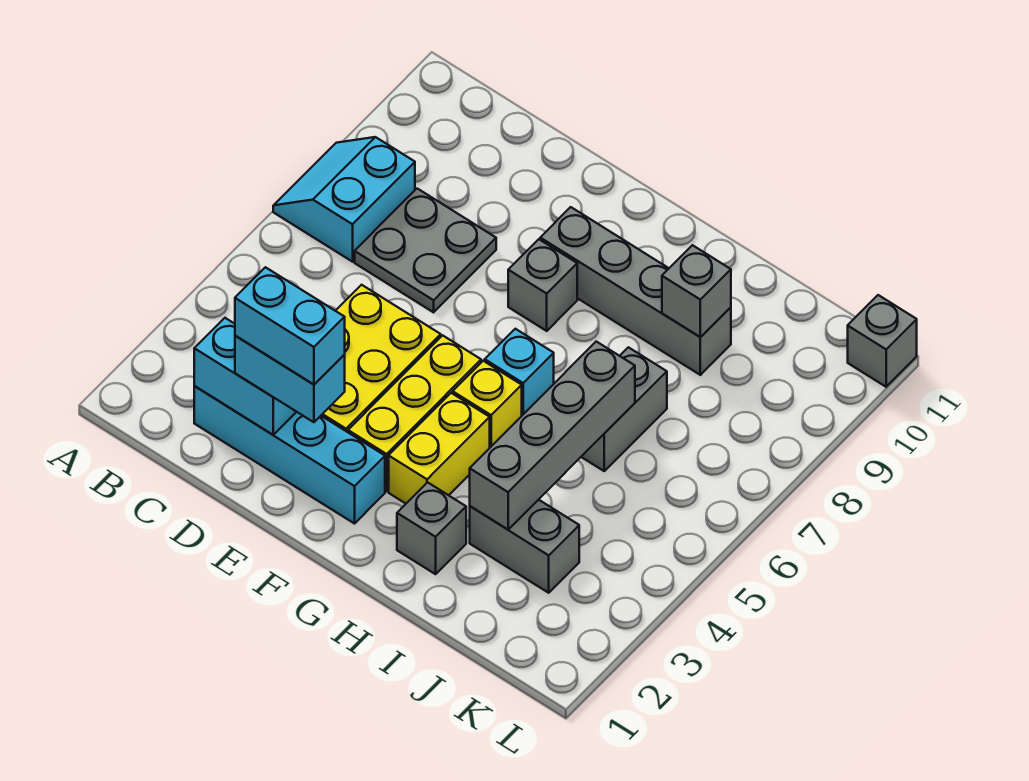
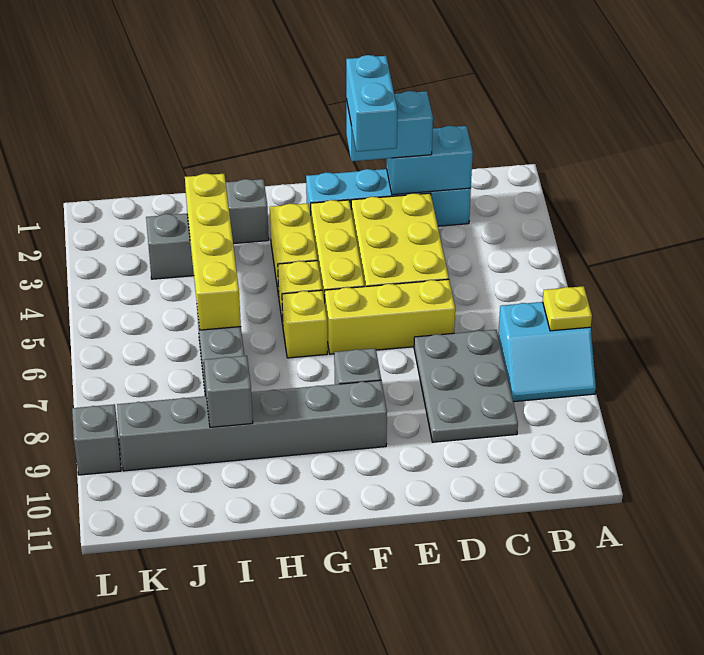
cyan 2x2 slope [273,137,415,262] -> cyan 2x2 slope turned to [498,302,596,402]
none -> yellow 1x1 plate [543,286,592,331]
grey 2x2 plate [355,189,496,312] -> grey 2x3 plate [414,330,518,442]
cyan 1x2 brick [235,267,345,385] -> cyan 1x2 brick turned to [346,55,398,152]
none -> yellow 1x3 brick [324,279,455,354]
grey 1x4 brick [540,207,731,375] -> grey 1x6 brick [117,380,387,471]
cyan 1x1 brick [485,329,554,415] -> yellow 1x1 brick [282,290,327,358]
grey 1x4 brick [470,342,635,529] -> yellow 1x4 brick [185,174,241,330]
grey 1x1 brick [848,295,917,387] -> grey 1x1 brick moved to [72,404,121,475]

